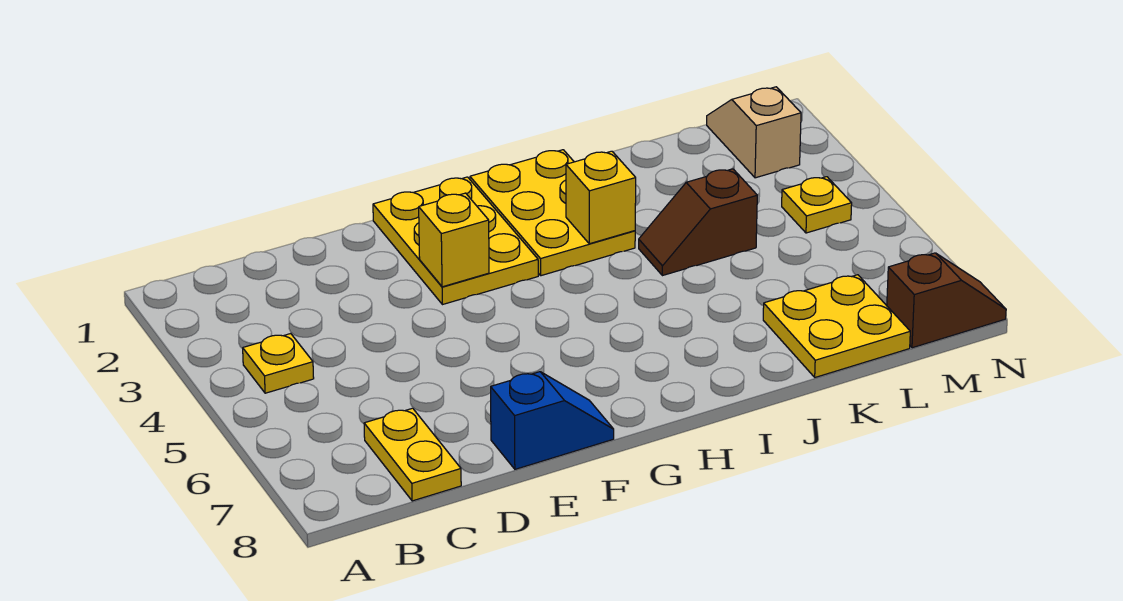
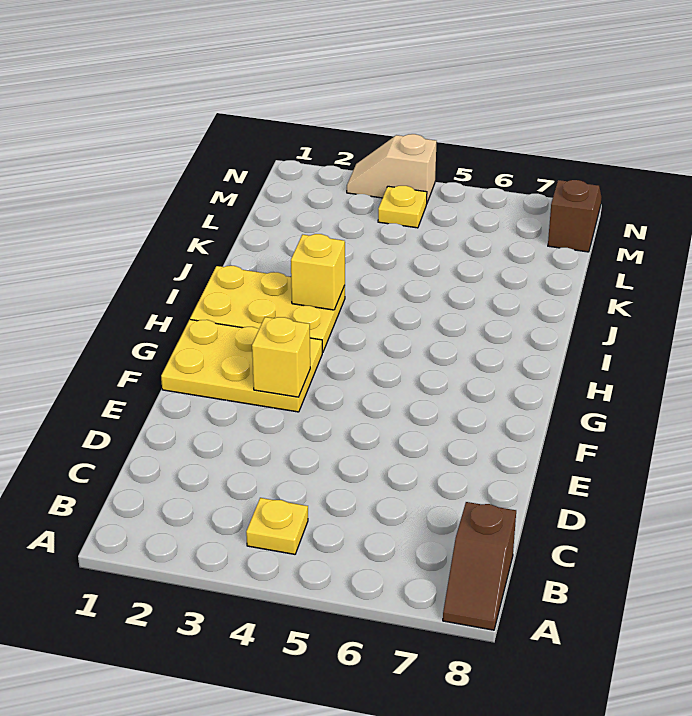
yellow 1x2 plate [364,408,461,501] -> none
blue 1x2 slope [491,372,614,469] -> none
brown 1x2 slope [639,169,757,276] -> brown 1x2 slope moved to [443,502,516,630]
yellow 2x2 plate [763,275,910,377] -> none
tan 1x2 slope [707,87,801,178] -> tan 1x2 slope moved to [347,134,437,203]

